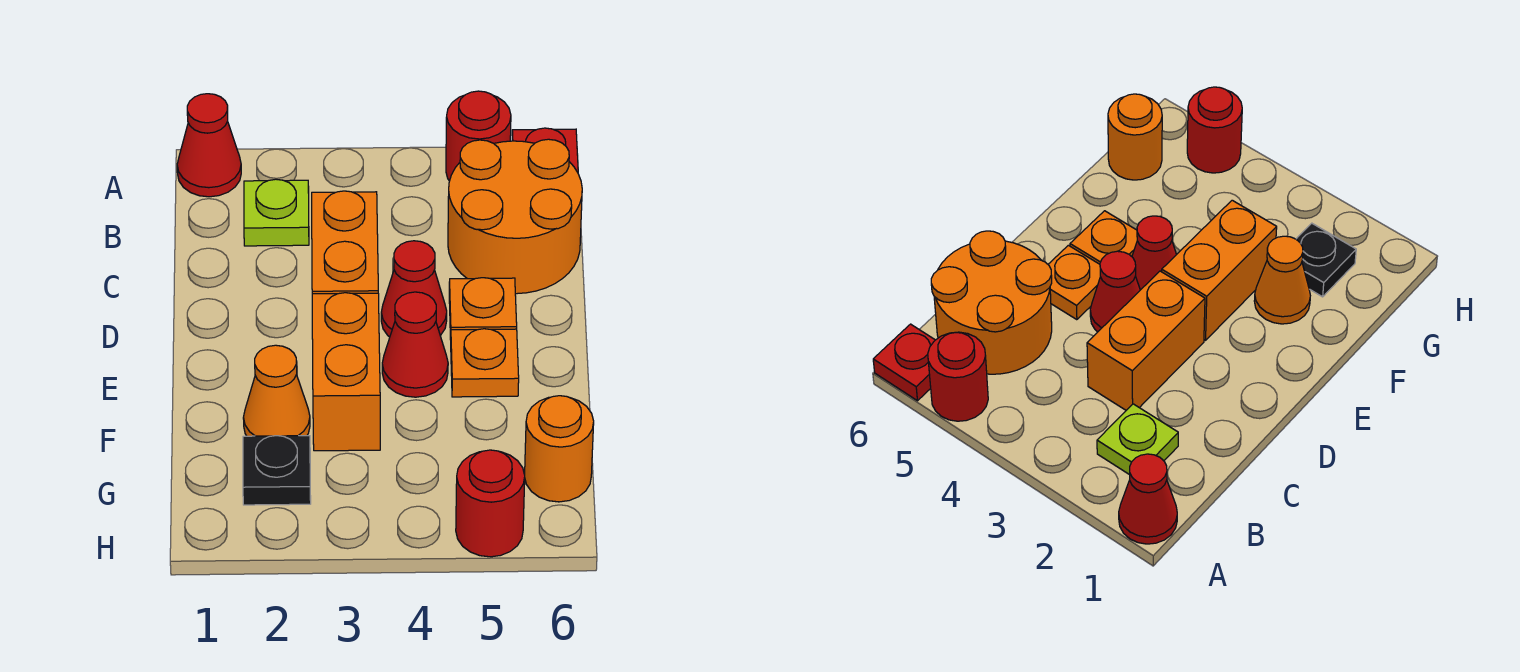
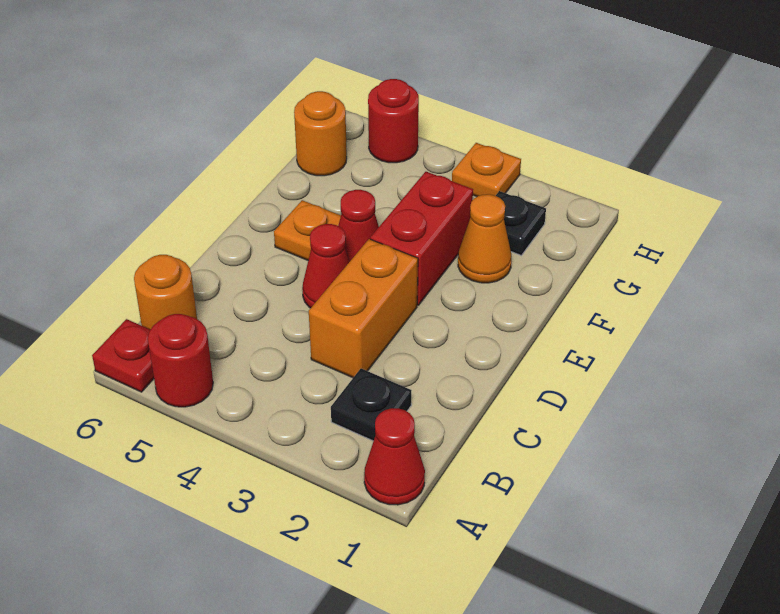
lime 1x1 plate [244,179,309,246] -> black 1x1 plate [331,369,412,441]
orange 2x2 round brick [448,139,582,294] -> orange 1x1 round brick [134,255,197,330]
orange 1x1 plate [449,278,517,340] -> orange 1x1 plate moved to [452,143,521,197]
orange 1x2 brick [312,293,380,451] -> red 1x2 brick [370,172,473,305]

